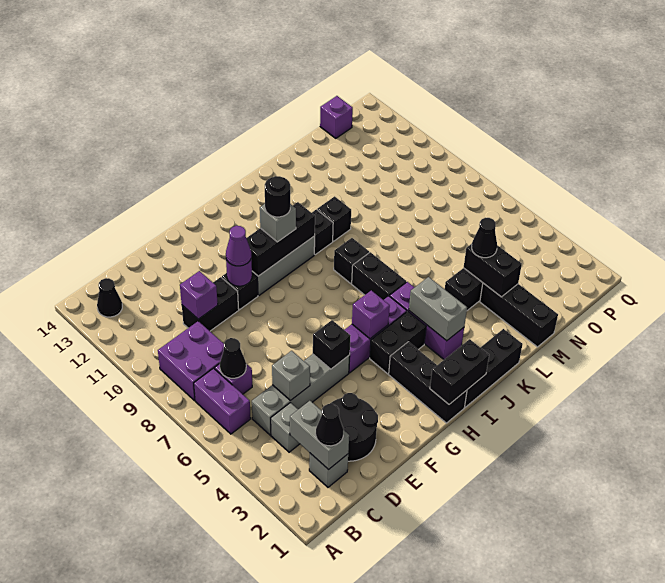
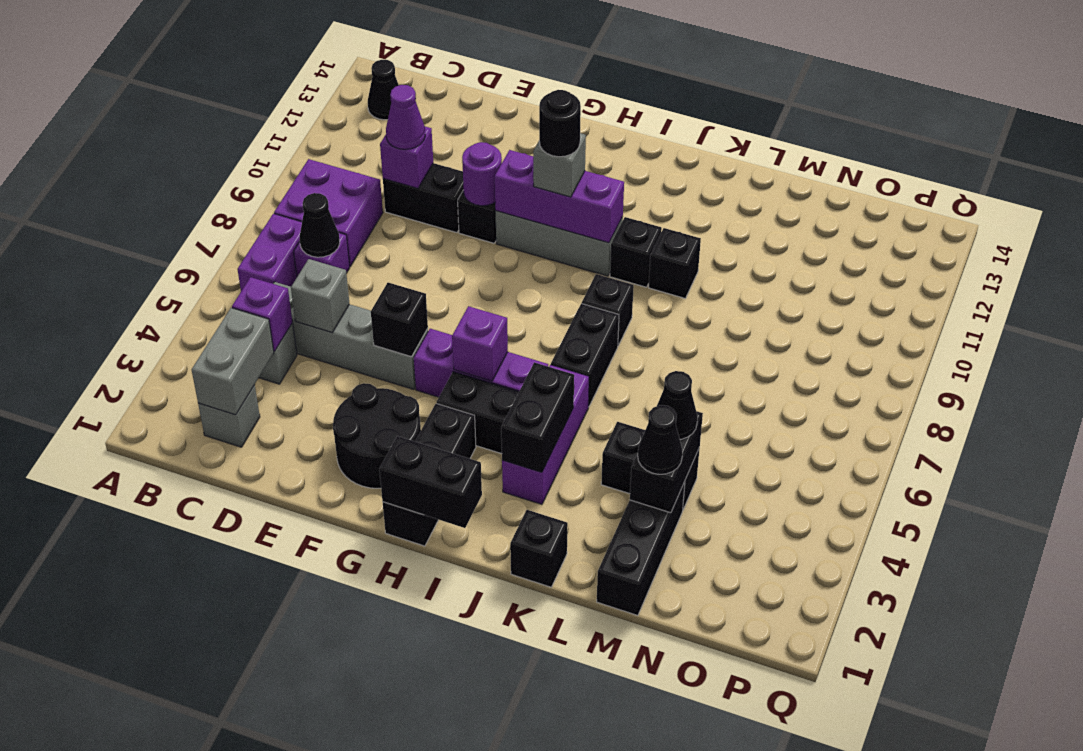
black 1x1 cone [316,404,344,446] -> black 1x1 cone moved to [638,405,682,474]
black 2x2 round brick [330,393,378,461] -> black 2x2 round brick moved to [333,383,421,488]
purple 1x1 cone [226,226,251,266] -> purple 1x1 cone moved to [386,85,425,149]
black 1x3 brick [246,202,315,276] -> purple 1x3 brick [495,150,624,243]
black 1x3 brick [465,329,523,407] -> black 1x1 brick [510,510,568,587]
grey 1x2 brick [409,277,467,341] -> black 1x2 brick [501,362,574,472]
purple 1x1 brick [320,96,353,138] -> purple 1x1 brick moved to [232,277,292,351]

